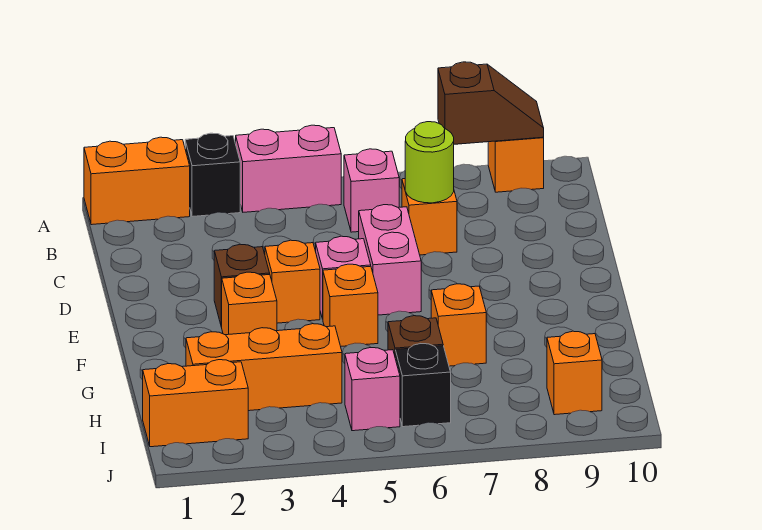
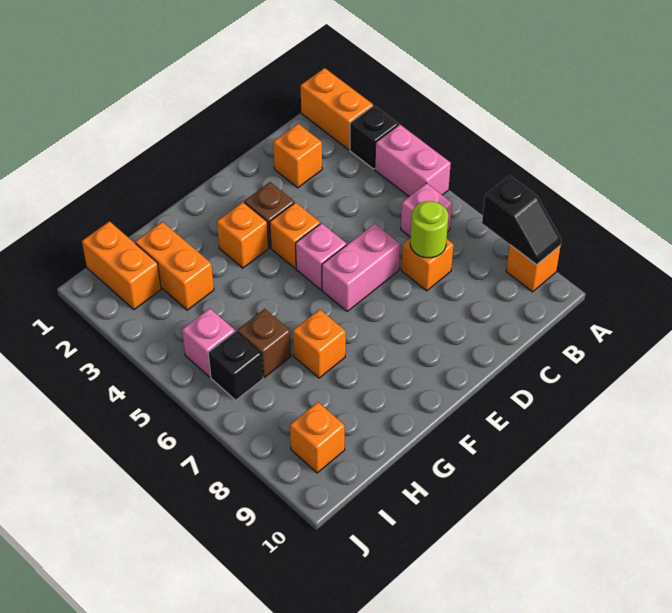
brown 1x2 slope [438,62,544,144] -> black 1x2 slope [482,175,562,265]
orange 1x1 brick [323,264,378,346] -> orange 1x1 brick moved to [273,124,322,188]
orange 1x3 brick [186,324,342,411] -> orange 1x2 brick [135,222,214,310]

